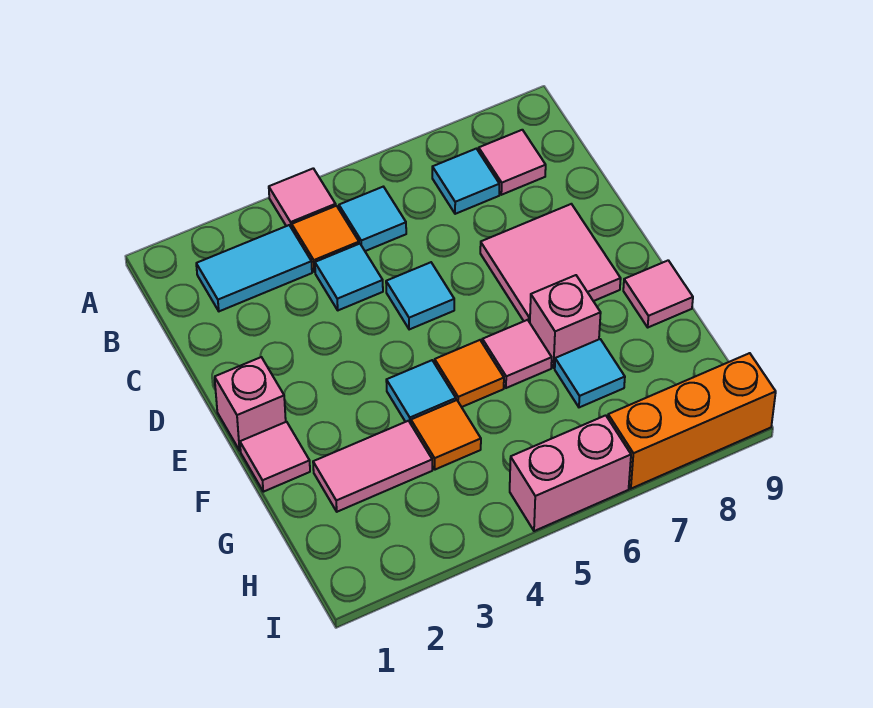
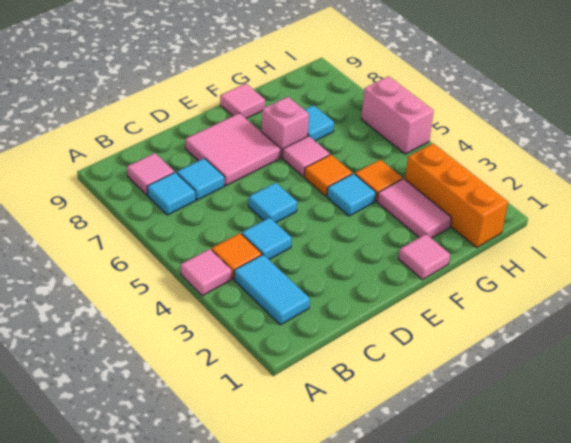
cyan 1x1 tile [339,187,406,251] -> cyan 1x1 tile moved to [177,158,225,200]
pink 1x1 brick [215,357,286,451] -> none
orange 1x3 brick [608,353,776,489] -> orange 1x3 brick moved to [405,143,508,248]

